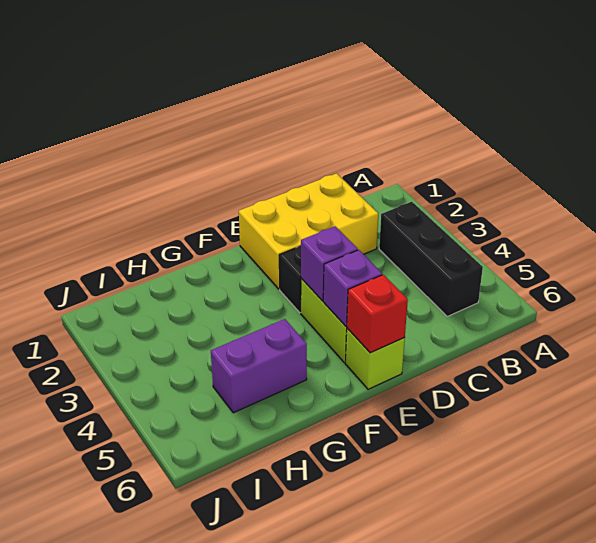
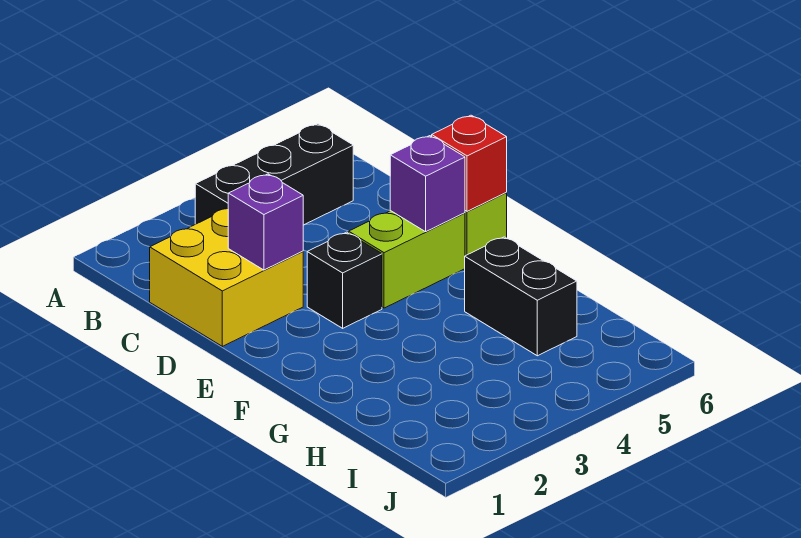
yellow 2x3 brick [239,173,378,289] -> yellow 2x2 brick [150,209,303,346]
purple 1x1 brick [301,226,358,301] -> purple 1x1 brick moved to [228,174,303,270]
purple 1x2 brick [211,319,307,413] -> black 1x2 brick [465,237,577,356]

